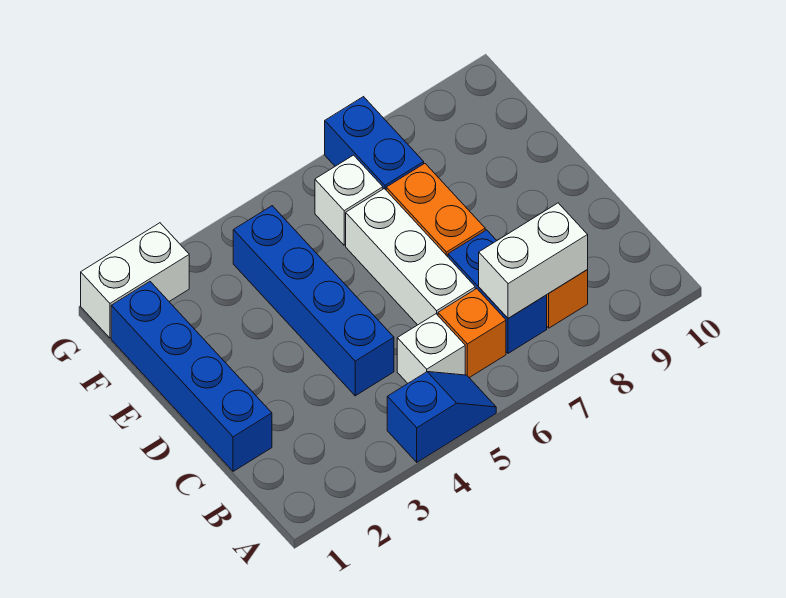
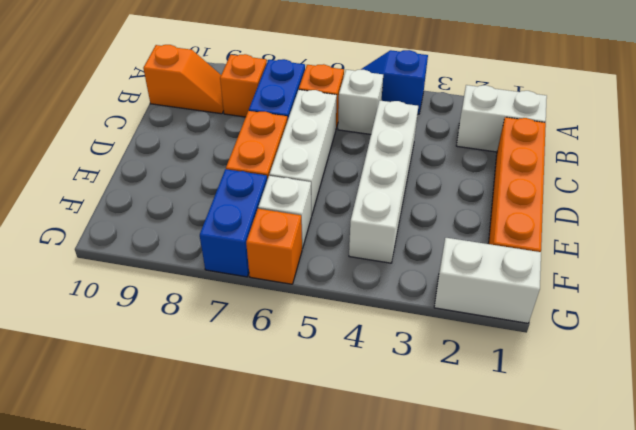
white 1x2 brick [479,203,588,318] -> white 1x2 brick moved to [456,85,547,152]
none -> orange 1x2 slope [143,45,224,114]
blue 1x4 brick [111,282,272,471] -> orange 1x4 brick [489,117,546,252]
blue 1x4 brick [233,206,394,396] -> white 1x4 brick [349,101,418,263]
none -> orange 1x1 brick [246,209,302,284]

